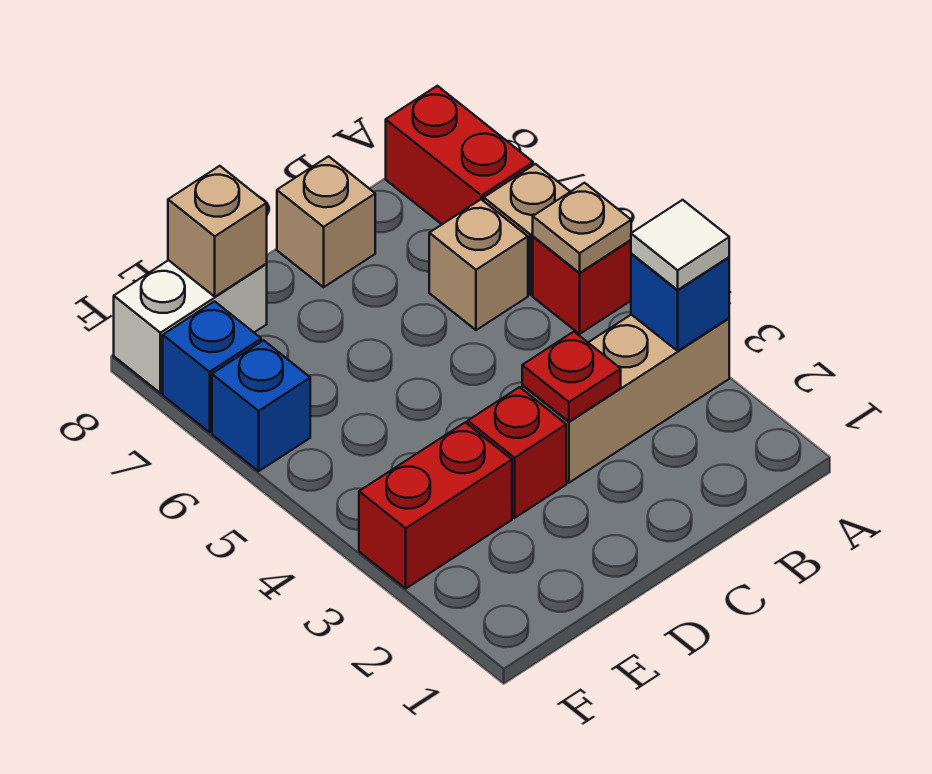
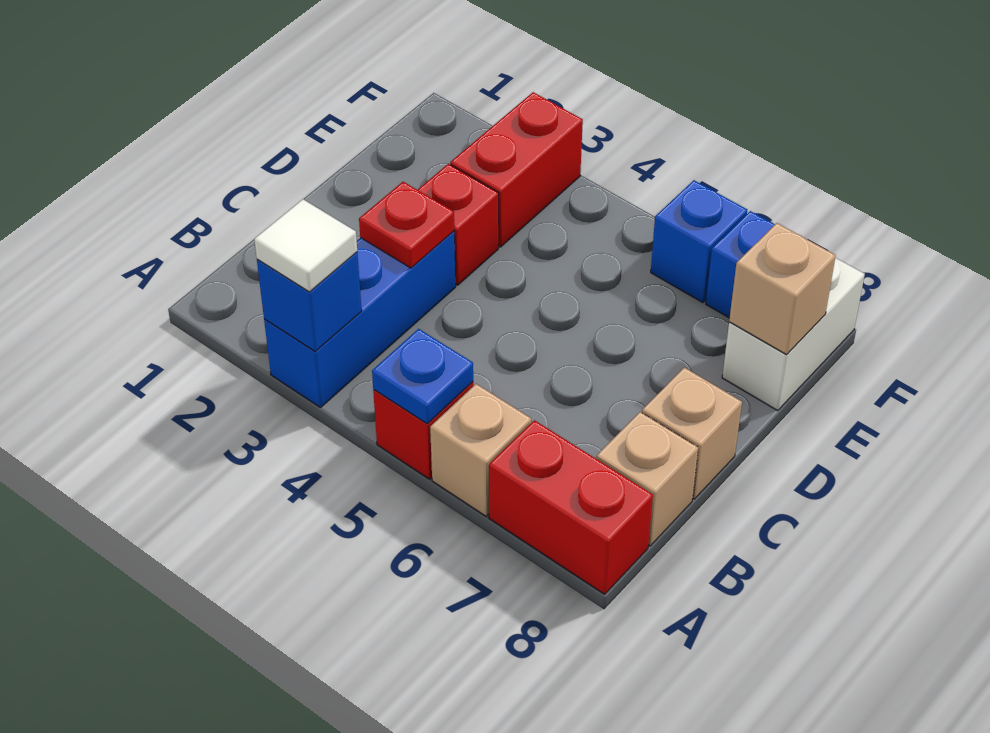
tan 1x3 brick [522,315,729,483] -> blue 1x3 brick [264,231,456,407]
tan 1x1 plate [533,183,631,273] -> blue 1x1 plate [372,329,473,424]
tan 1x1 brick [429,199,528,330] -> tan 1x1 brick moved to [596,412,698,546]

